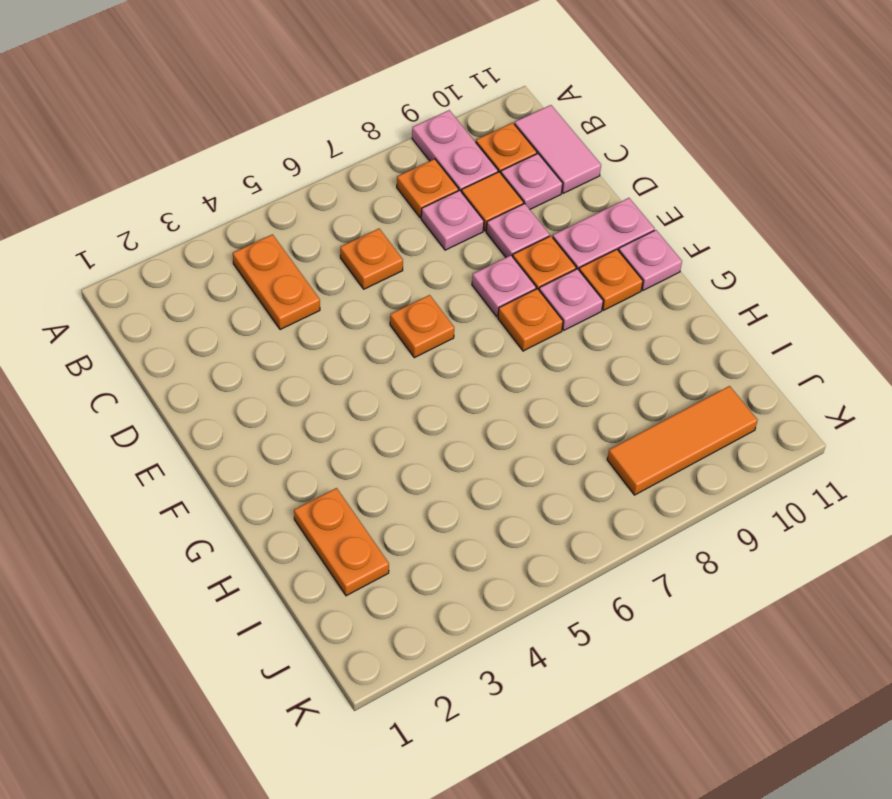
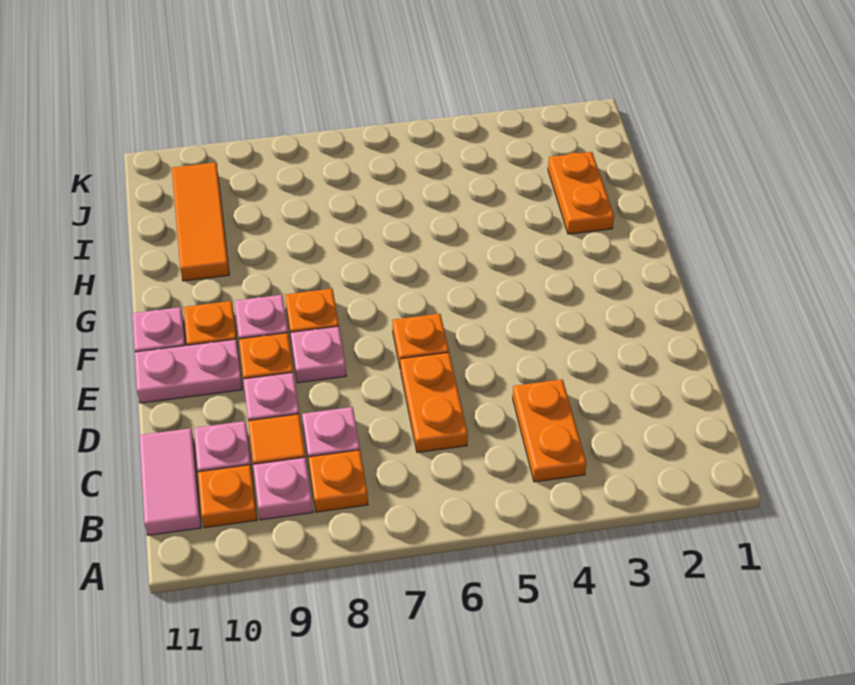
pink 1x2 plate [412,110,498,192] -> pink 1x1 plate [253,457,313,520]
orange 1x1 plate [340,229,403,289] -> orange 1x2 plate [400,353,468,453]
orange 1x3 tile [607,386,758,495] -> orange 1x3 tile turned to [172,162,229,281]

